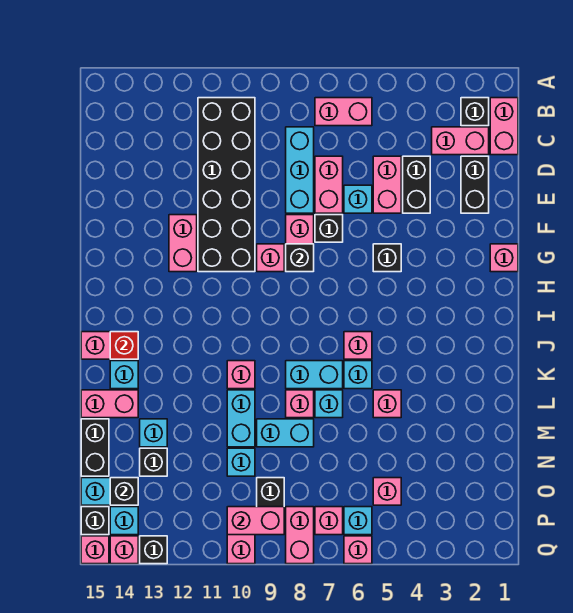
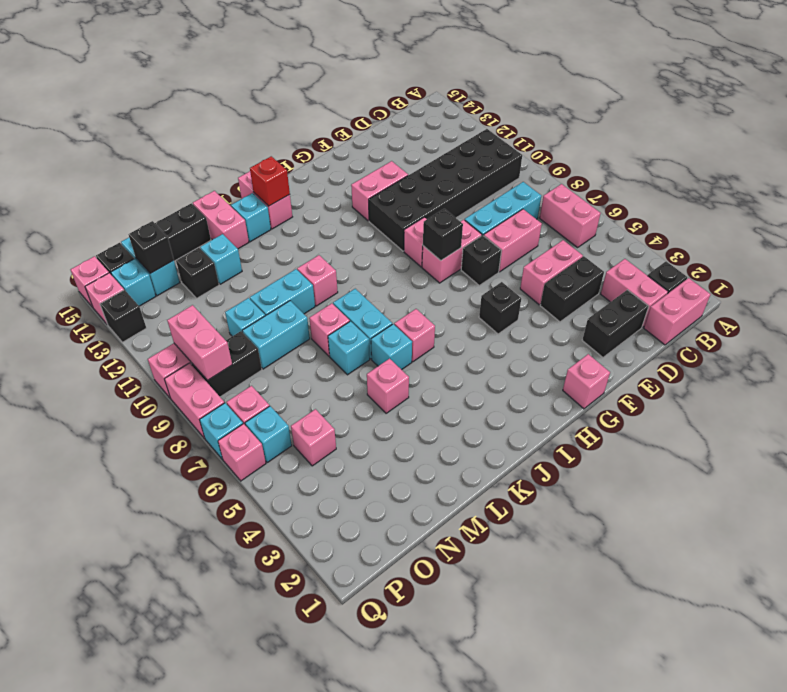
cyan 1x1 brick [344,185,372,213] -> cyan 1x1 brick moved to [200,403,243,459]
cyan 1x2 brick [257,419,314,447] -> cyan 1x2 brick turned to [242,301,310,369]
pink 1x2 brick [286,507,314,564] -> pink 1x2 brick turned to [165,363,224,438]

